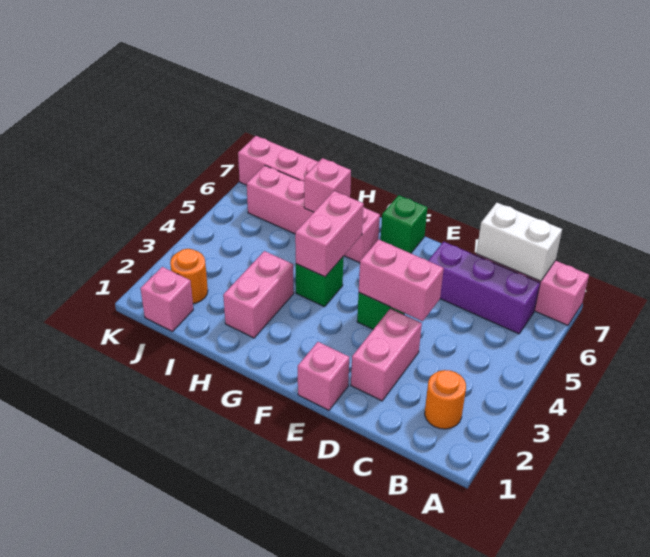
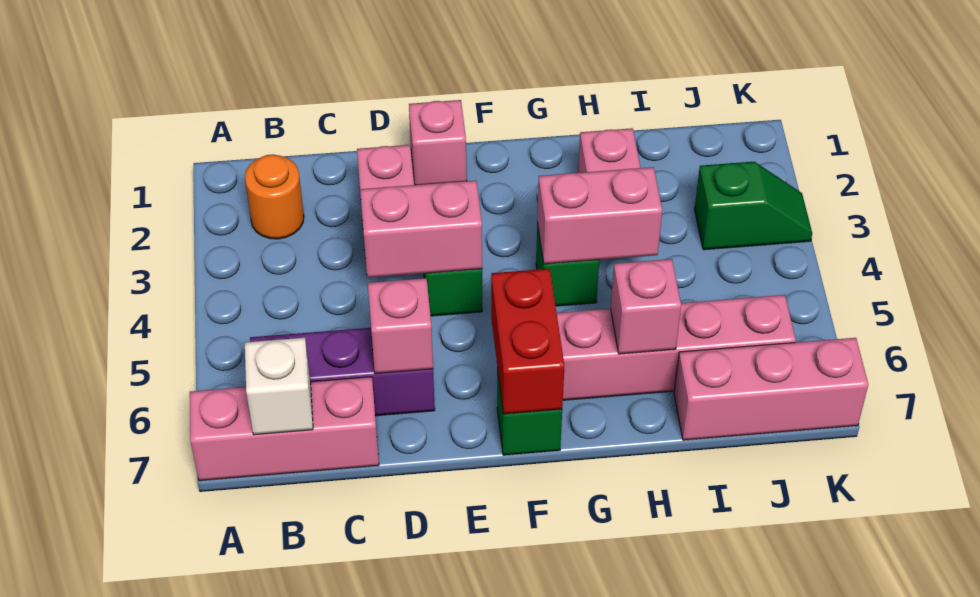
white 1x2 brick [476,203,562,281] -> white 1x1 brick [245,338,313,435]
none -> red 1x2 brick [491,269,564,414]
pink 1x2 brick [295,191,364,277] -> pink 1x2 brick turned to [537,167,662,264]
pink 1x1 brick [140,267,193,332] -> pink 1x1 brick moved to [368,278,433,374]
orange 1x1 round brick [170,249,208,304] -> none
none -> green 1x2 slope [694,162,812,250]

